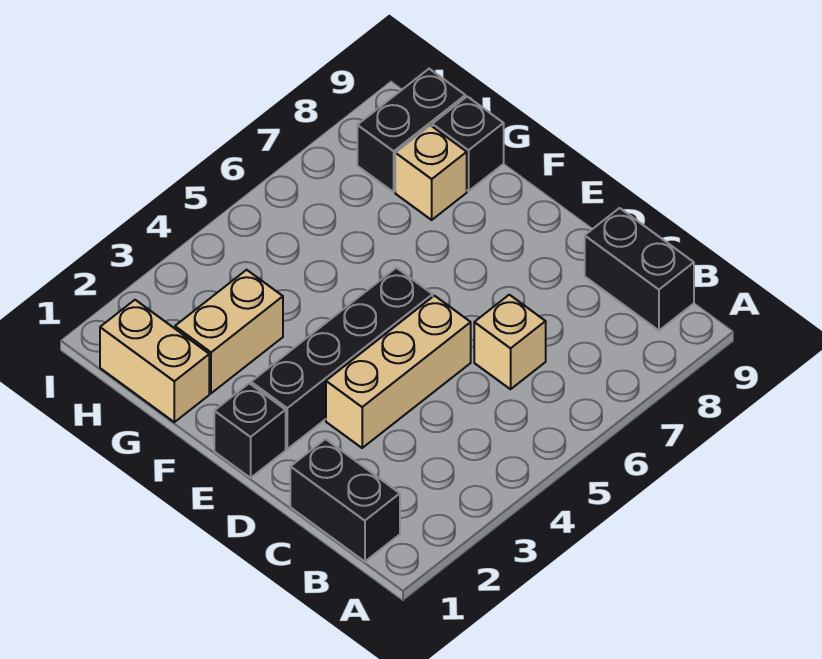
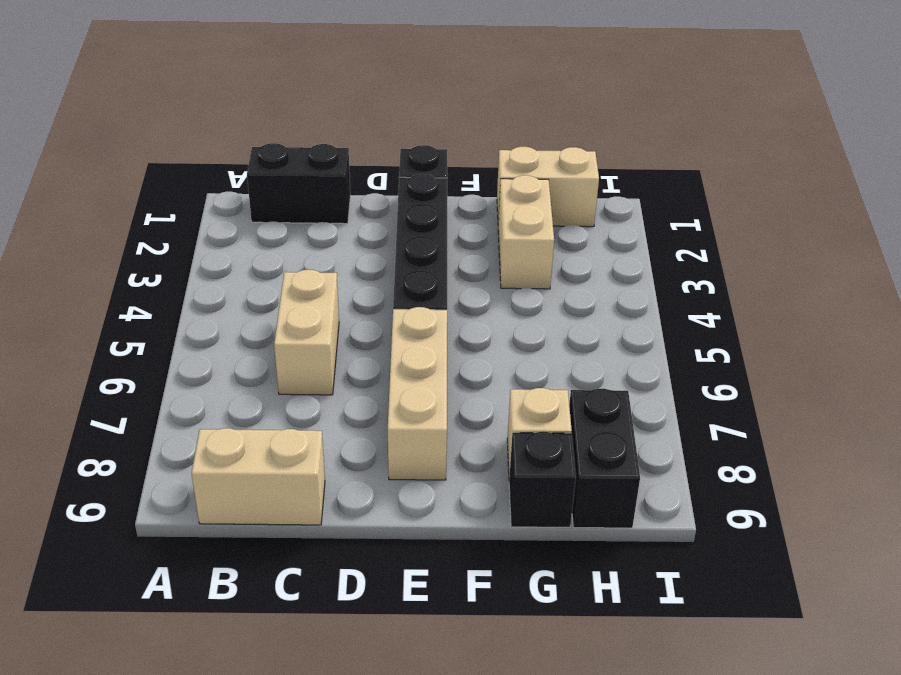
black 1x2 brick [585,208,694,330] -> tan 1x2 brick [191,428,325,525]
tan 1x1 brick [474,295,546,389] -> tan 1x2 brick [274,270,339,395]
tan 1x3 brick [326,296,471,448] -> tan 1x3 brick moved to [388,307,447,480]

